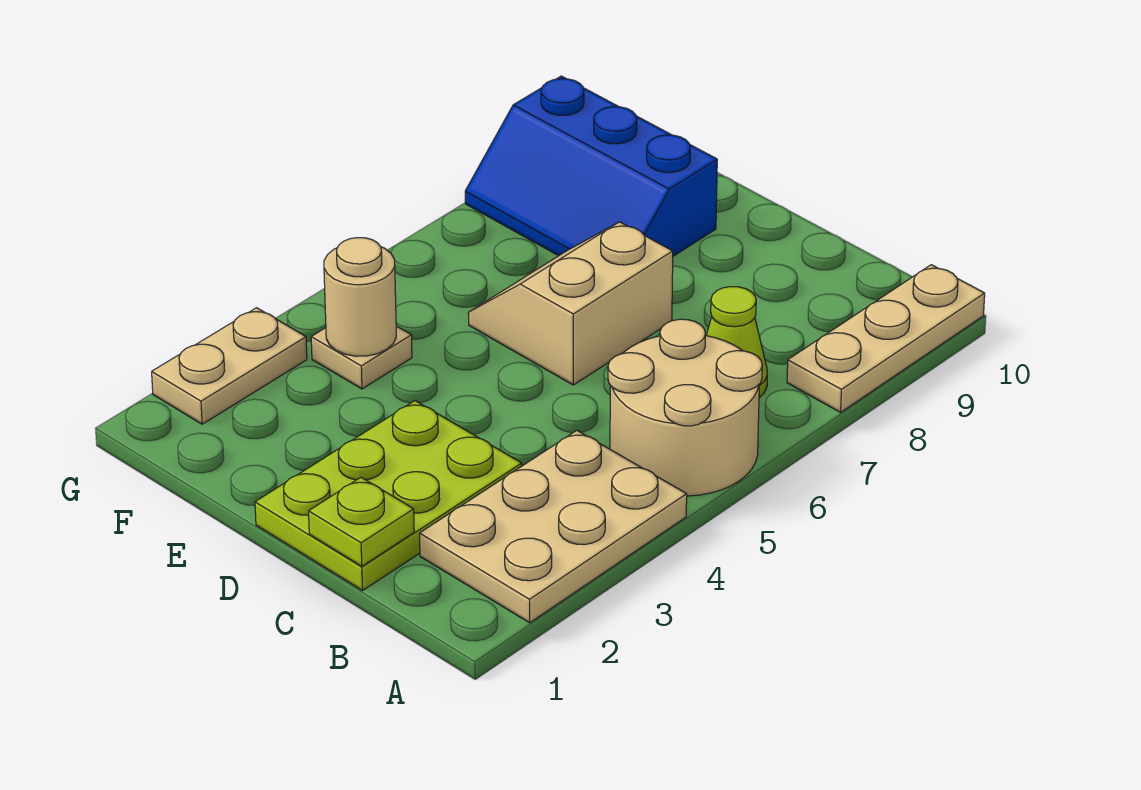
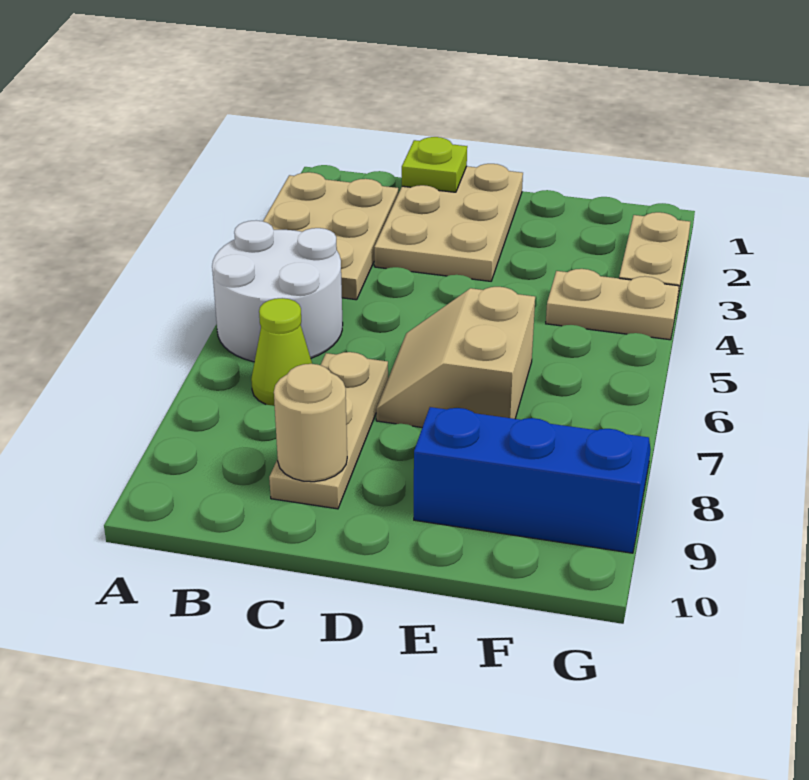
tan 2x2 round brick [608,319,762,496] -> white 2x2 round brick [212,220,343,362]
tan 1x3 plate [787,265,985,412] -> tan 1x3 plate moved to [269,352,388,509]
lime 2x3 plate [255,401,522,591] -> tan 2x3 plate [374,164,523,281]
tan 2x2 slope [468,222,673,385] -> tan 2x2 slope turned to [376,287,535,427]
tan 1x1 plate [311,326,412,389] -> tan 1x2 plate [546,269,679,340]
tan 1x1 round brick [324,238,396,356] -> tan 1x1 round brick moved to [274,364,347,482]

